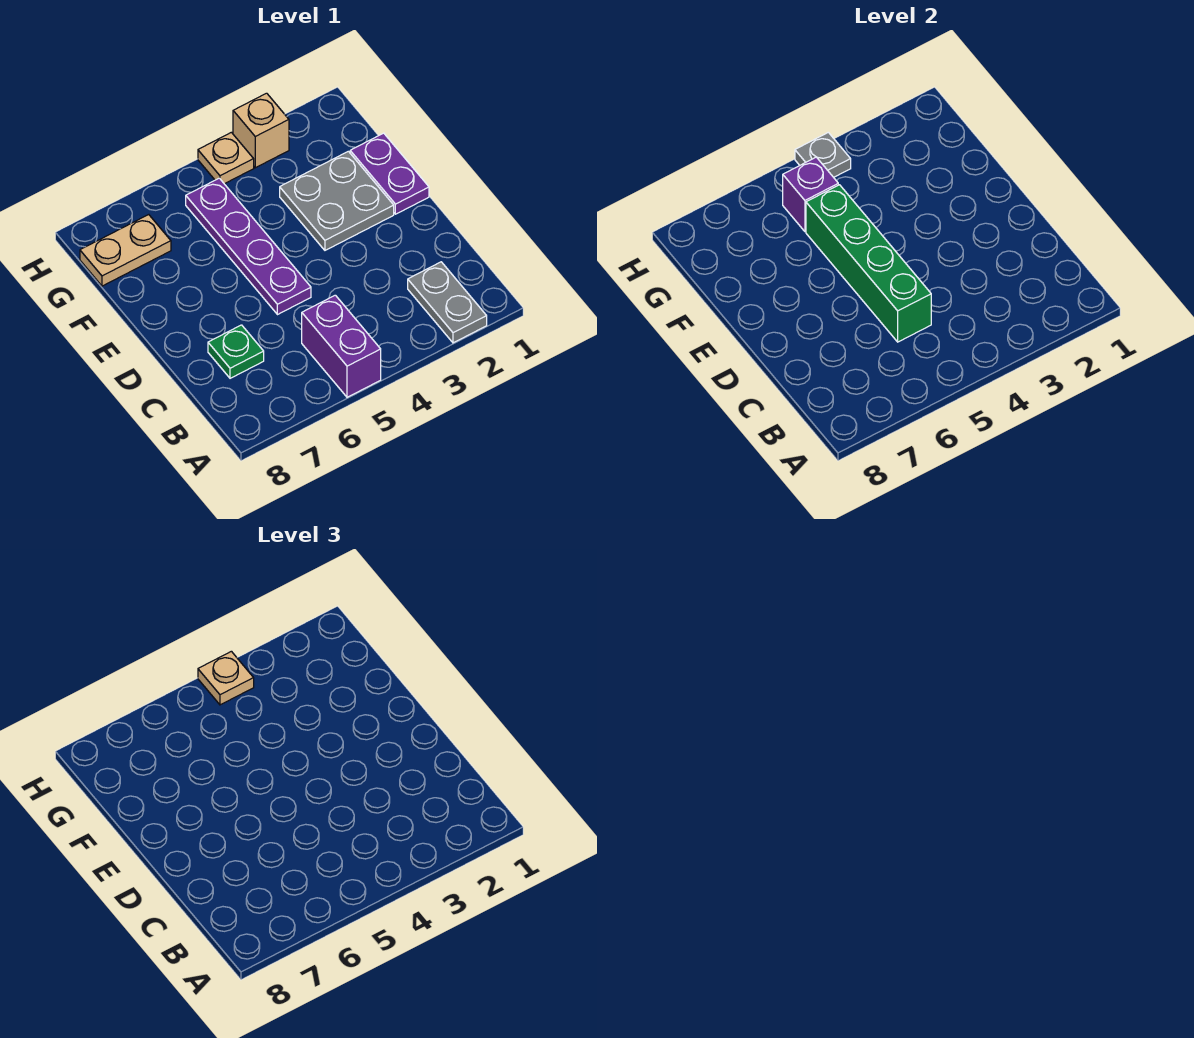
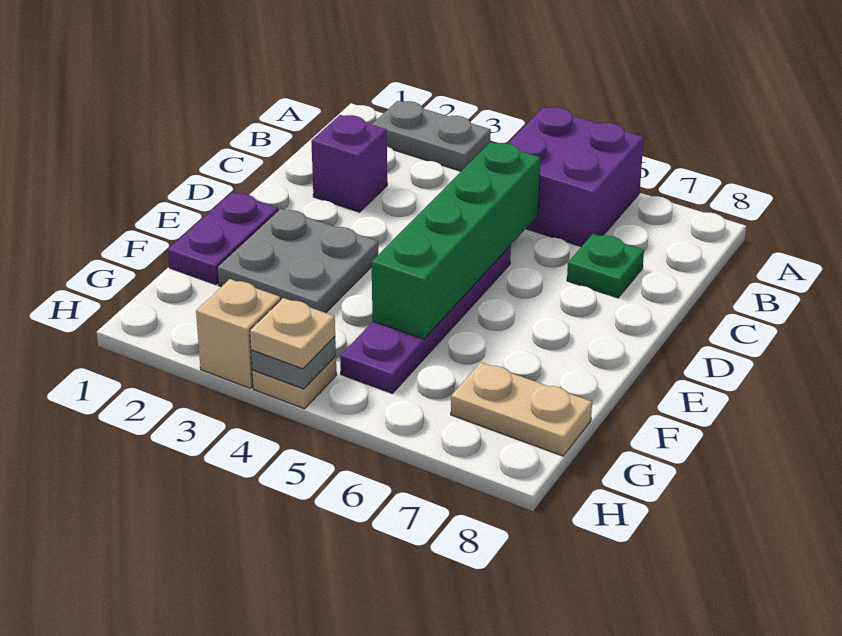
grey 1x2 plate [408,262,487,343] -> grey 1x2 plate turned to [372,101,491,171]
purple 1x2 brick [302,295,381,397] -> purple 2x2 brick [508,107,644,247]
purple 1x1 brick [783,157,838,232] -> purple 1x1 brick moved to [311,115,387,212]

